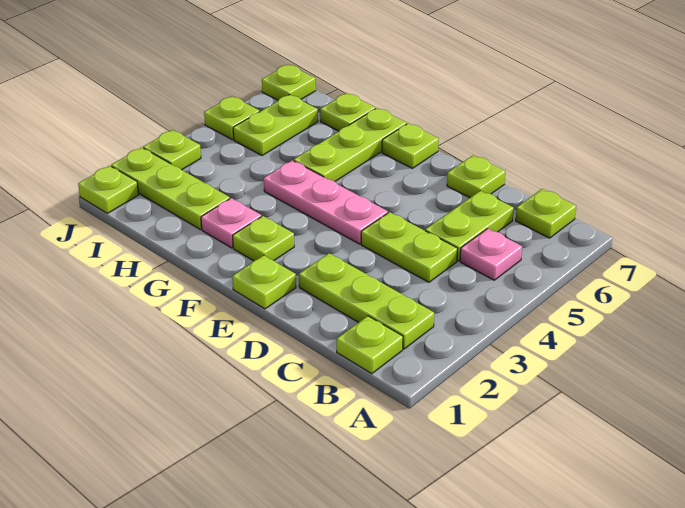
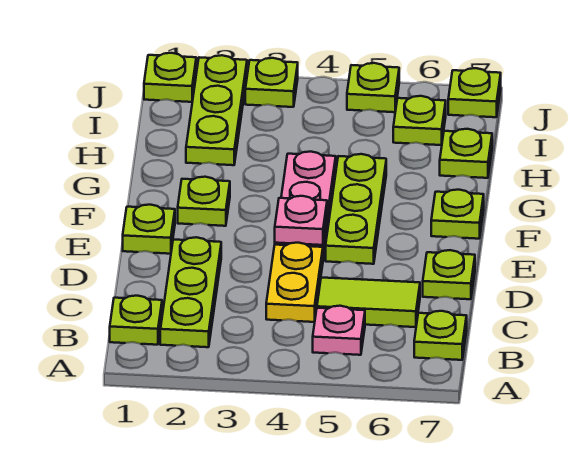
lime 1x2 plate [361,212,458,282] -> yellow 1x2 plate [266,243,323,322]
lime 1x2 plate [425,191,514,261] -> lime 1x2 tile [317,278,420,327]
pink 1x1 plate [201,198,261,248] -> pink 1x1 plate moved to [275,196,327,245]
lime 1x3 plate [294,108,407,181] -> lime 1x3 plate turned to [326,154,386,264]
lime 1x2 plate [233,95,318,156] -> lime 1x1 plate [393,96,446,145]

